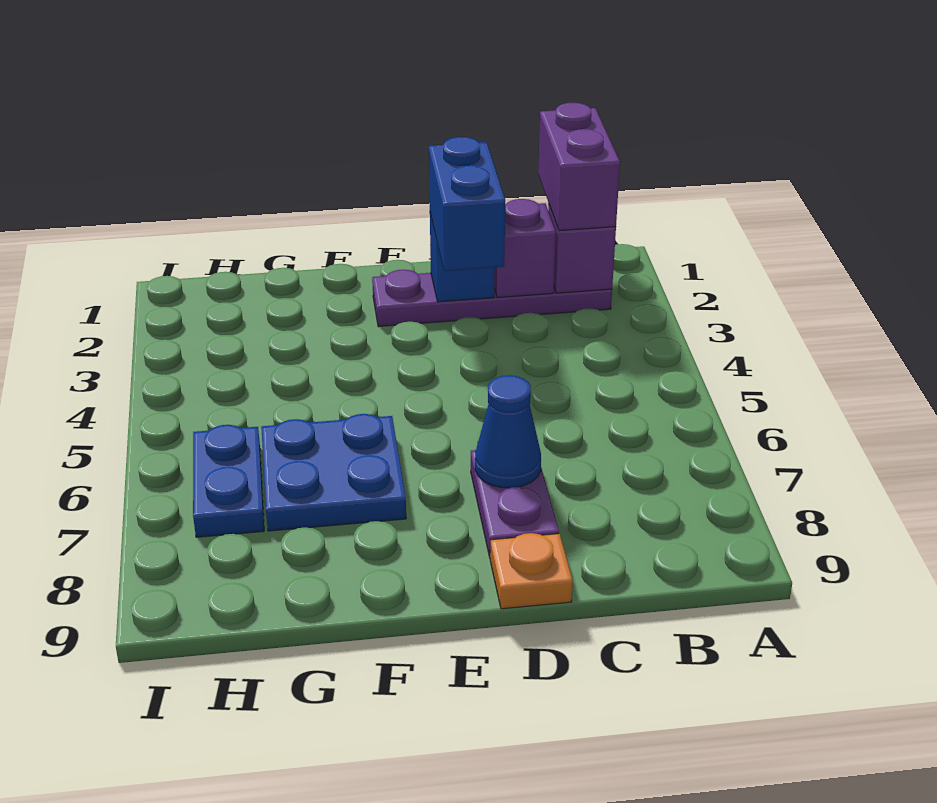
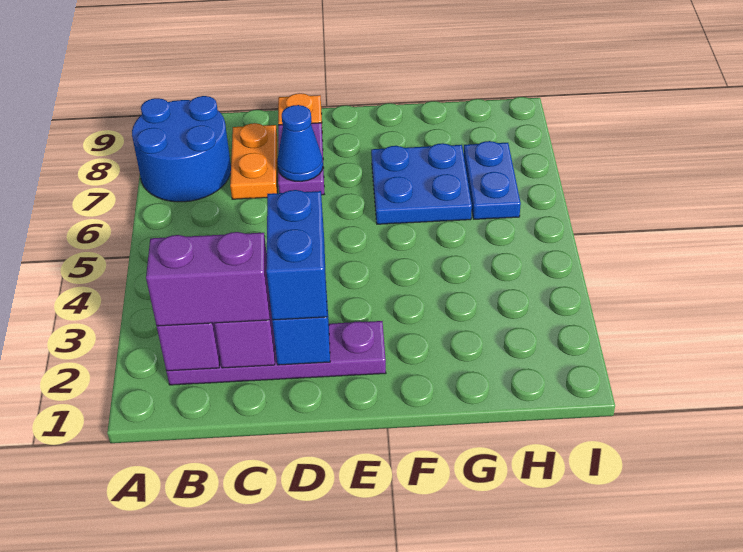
none -> blue 2x2 round brick [132,96,231,202]
purple 1x2 brick [538,103,620,231] -> purple 1x2 brick turned to [146,232,270,326]
none -> orange 1x2 plate [230,123,277,199]

